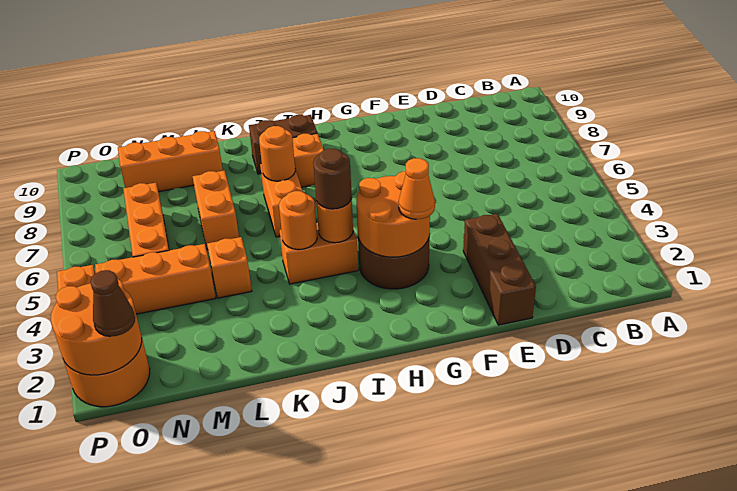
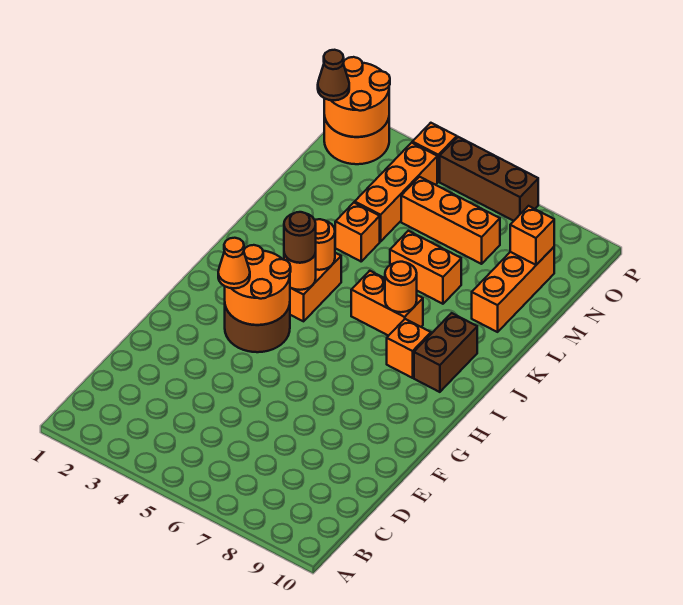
brown 1x3 brick [463,214,536,325] -> brown 1x3 brick moved to [440,137,538,221]
none -> orange 1x1 brick [510,206,554,265]

